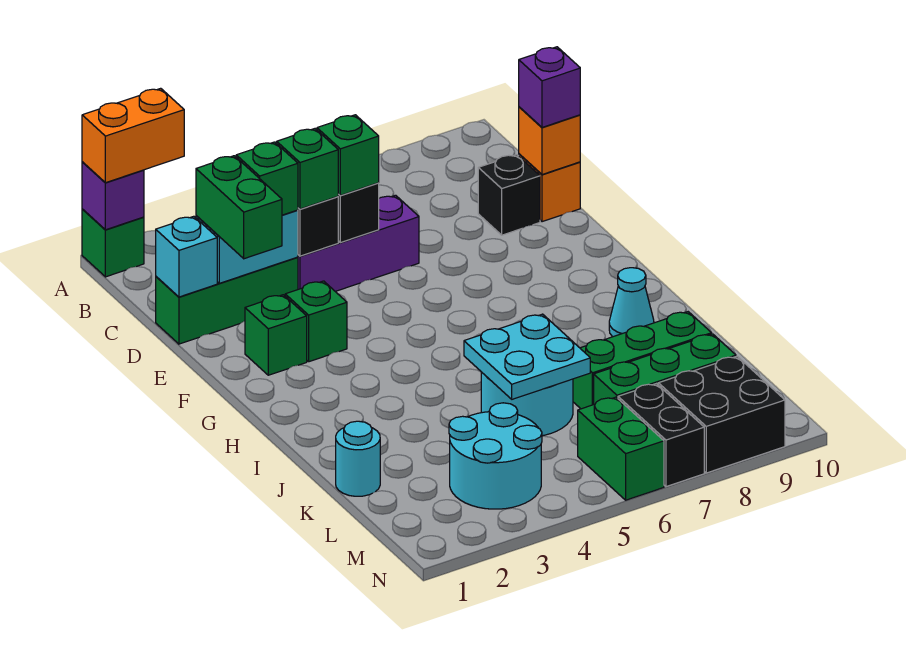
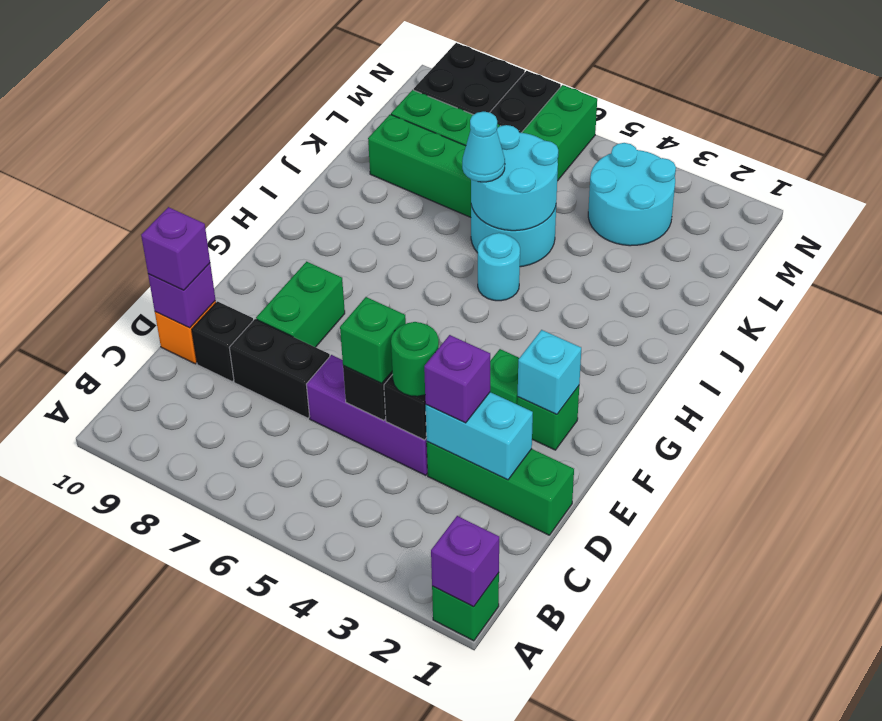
orange 1x2 brick [82,88,184,183] -> none
cyan 1x1 brick [156,216,217,297] -> cyan 1x1 brick moved to [518,330,581,414]
green 1x2 brick [196,156,282,259] -> green 1x2 brick moved to [256,262,345,347]
green 1x1 brick [236,142,298,215] -> purple 1x1 brick [424,335,490,423]
green 1x1 brick [277,129,338,209] -> green 1x1 round brick [391,322,439,396]
none -> black 1x2 brick [229,319,330,418]
orange 1x1 brick [519,107,580,175] -> purple 1x1 brick [148,263,215,328]
cyan 1x1 cone [609,268,654,337] -> cyan 1x1 cone moved to [462,112,505,182]
cyan 2x2 plate [464,314,590,399] -> cyan 2x2 round brick [471,125,558,231]
cyan 1x1 round brick [336,421,380,496] -> cyan 1x1 round brick moved to [478,233,520,301]

